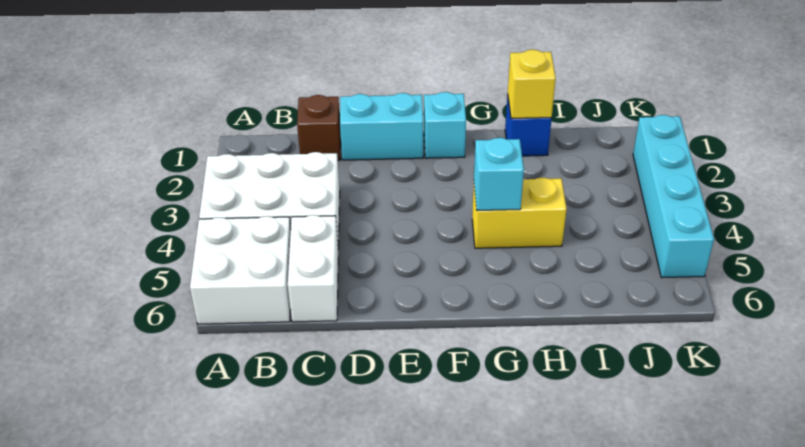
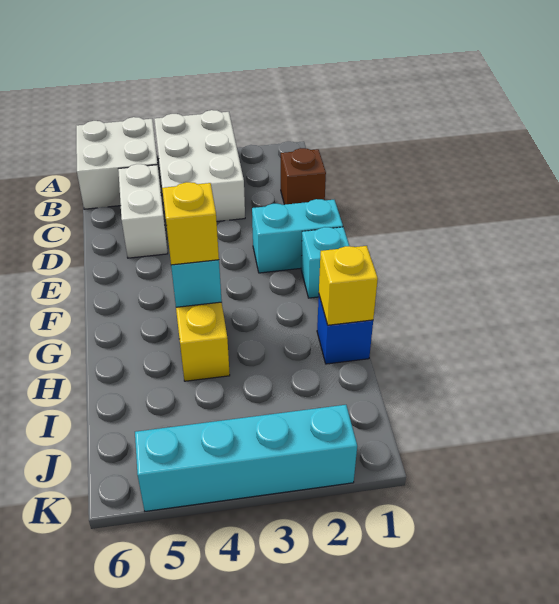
white 1x2 brick [288,215,338,322] -> white 1x2 brick turned to [118,164,168,258]
cyan 1x2 brick [340,93,423,160] -> cyan 1x2 brick turned to [252,199,343,273]
none -> yellow 1x1 brick [162,182,219,265]

